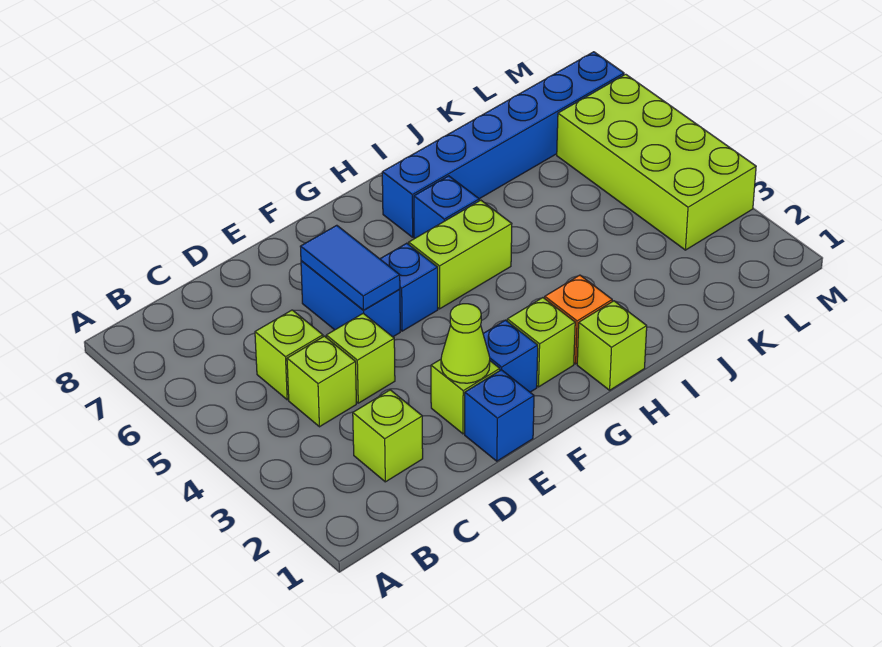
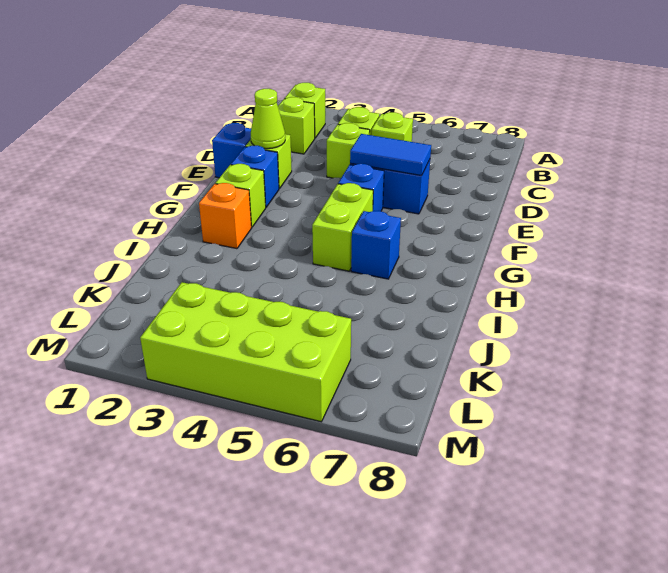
lime 1x1 brick [577,301,647,390] -> lime 1x1 brick moved to [285,83,325,138]
blue 1x6 brick [382,52,624,237] -> none

